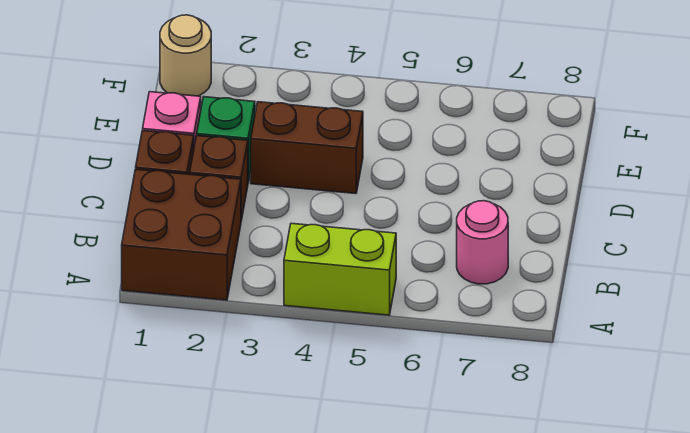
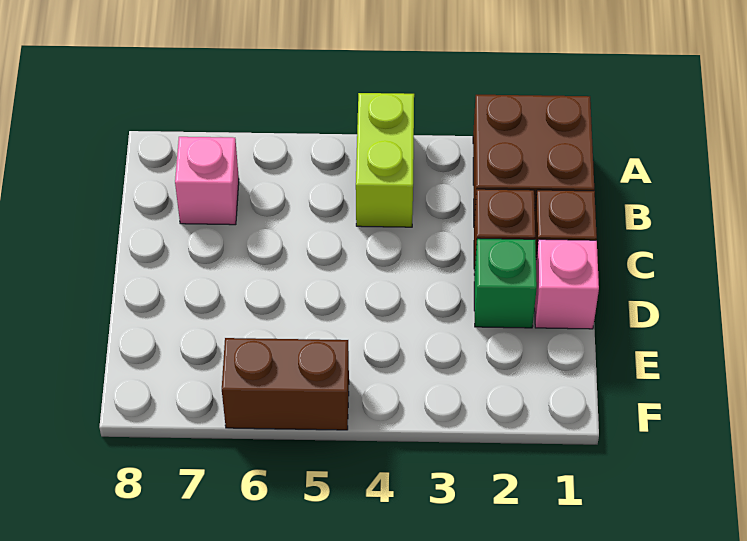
lime 1x2 brick [284,223,396,315] -> lime 1x2 brick turned to [356,93,414,227]
pink 1x1 round brick [457,201,508,284] -> pink 1x1 brick [175,137,239,225]
brown 1x2 brick [251,102,363,194] -> brown 1x2 brick moved to [222,338,349,430]
tan 1x1 round brick [160,15,211,96] -> none

